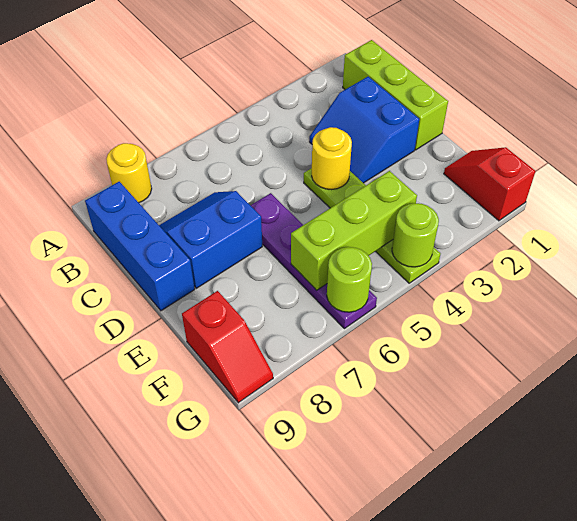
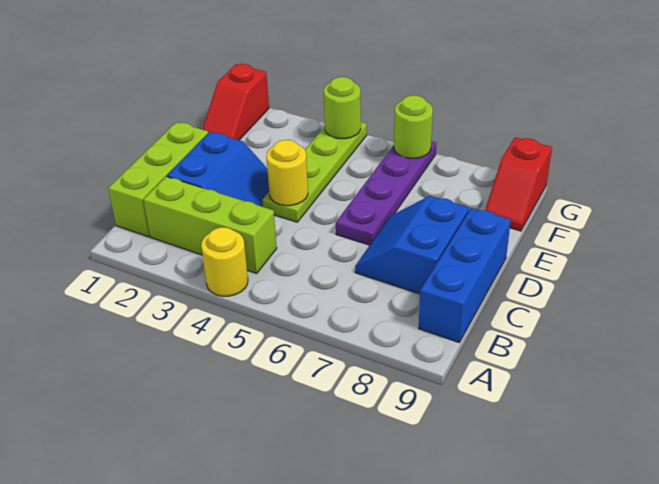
yellow 1x1 round brick [106,143,152,203] -> yellow 1x1 round brick moved to [201,227,248,296]
blue 2x2 slope [159,191,262,288] -> blue 2x2 slope turned to [355,196,469,294]
lime 1x3 brick [291,171,417,290] -> lime 1x3 brick moved to [143,177,277,274]
red 1x2 slope [182,291,273,403] -> red 1x2 slope turned to [485,137,552,231]

